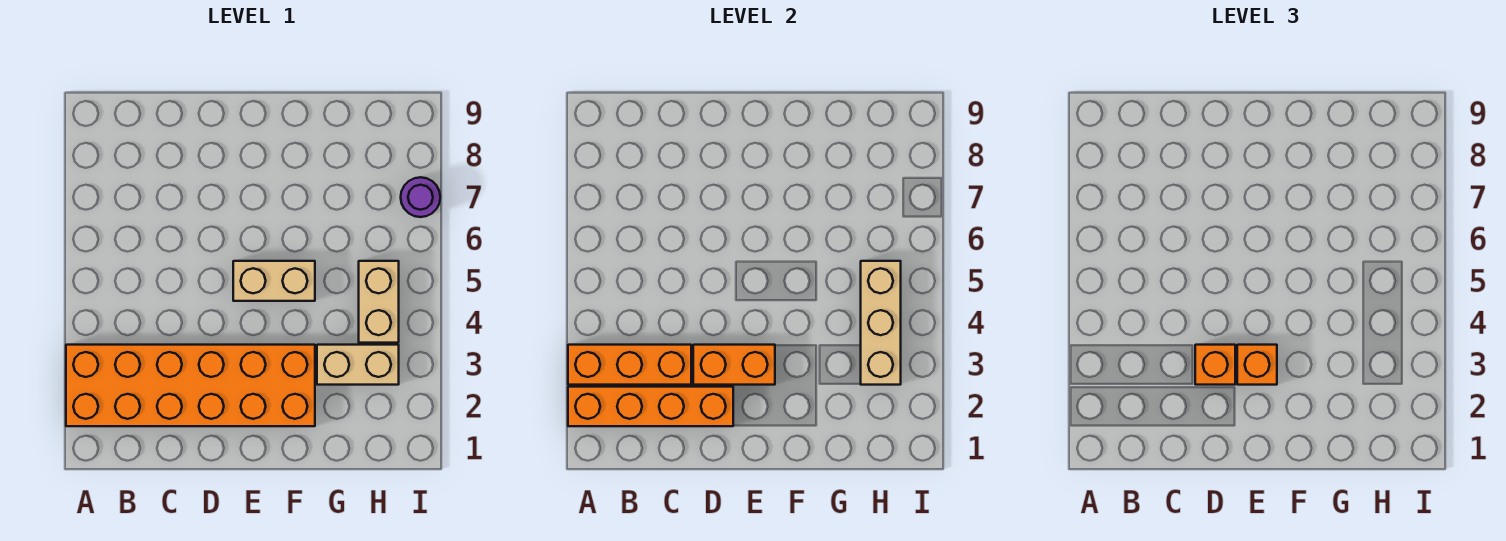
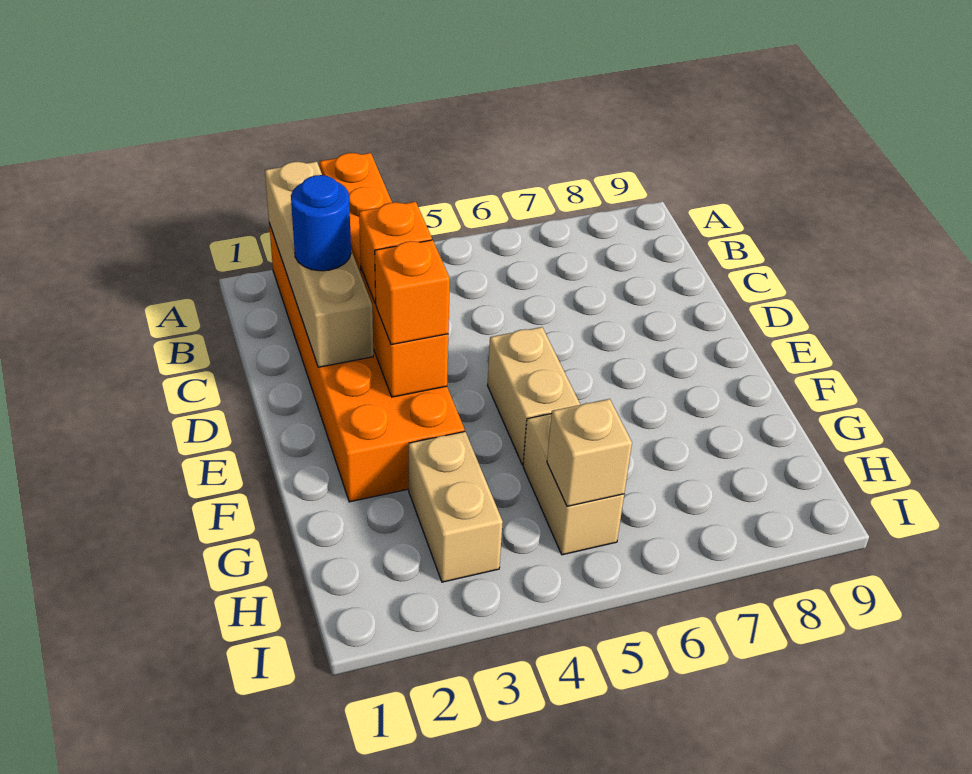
orange 1x4 brick [568,387,733,426] -> tan 1x4 brick [265,162,373,367]
none -> blue 1x1 round brick [291,175,351,271]
tan 1x3 brick [861,261,901,385] -> tan 1x1 brick [547,399,632,506]
tan 1x2 brick [359,261,399,343] -> tan 1x2 brick turned to [523,414,624,555]
purple 1x1 round brick [401,177,440,217] -> none

